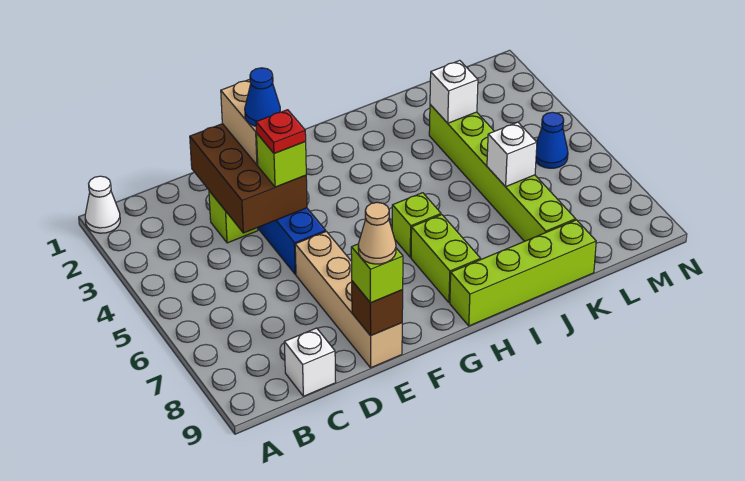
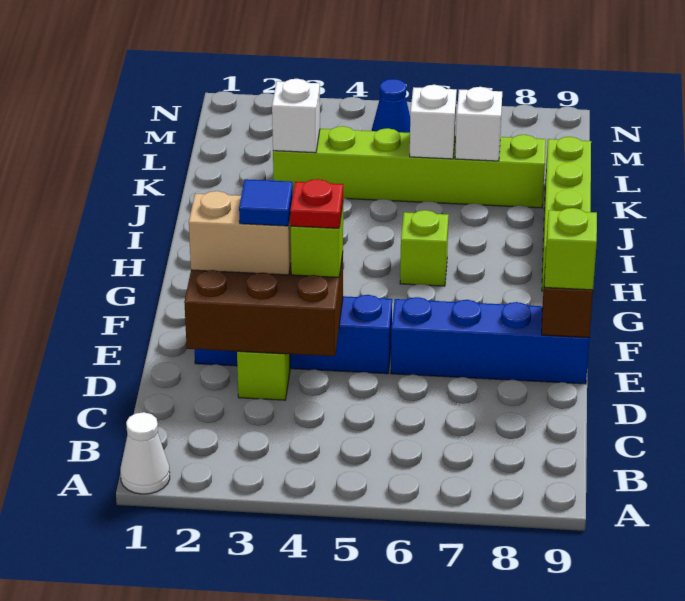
white 1x1 brick [284,328,336,396] -> white 1x1 brick moved to [455,87,502,161]
blue 1x1 cone [245,68,280,126] -> blue 1x1 tile [239,179,293,226]
tan 1x4 brick [295,231,402,368] -> blue 1x4 brick [391,297,589,384]
tan 1x1 cone [358,202,396,264] -> none
lime 1x2 brick [411,215,481,303] -> none

